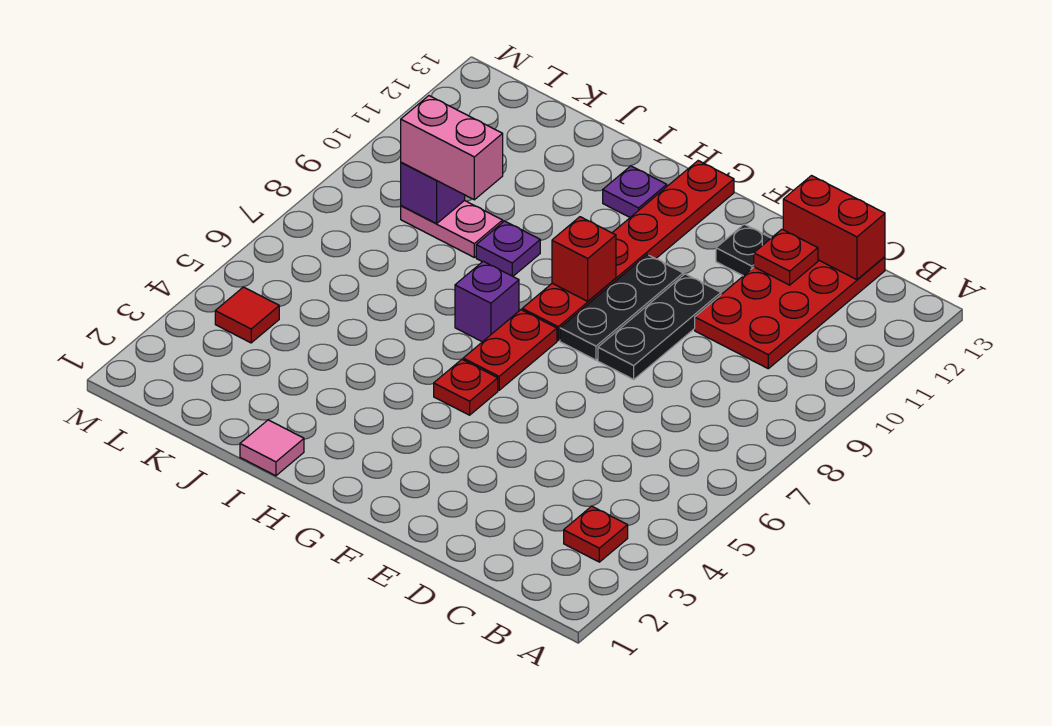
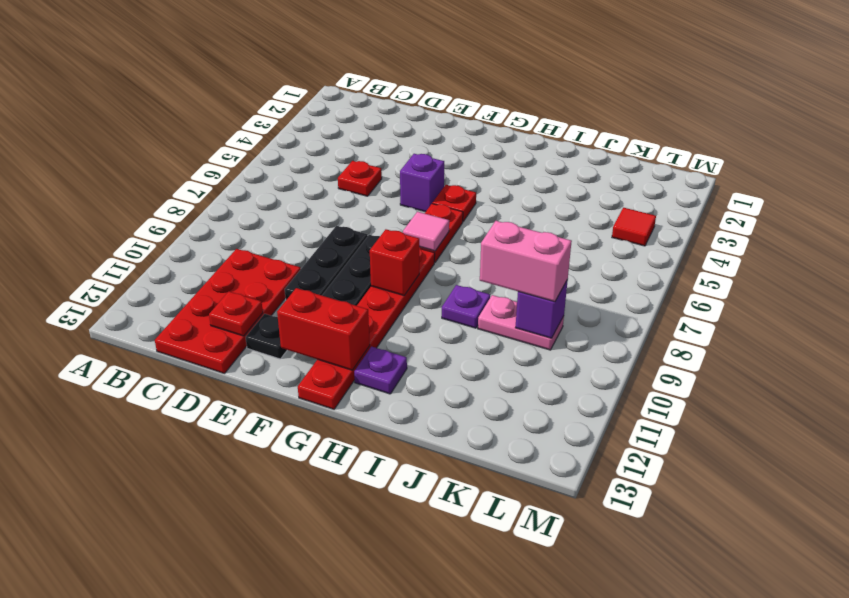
red 1x1 plate [564,506,628,562] -> red 1x1 plate moved to [338,161,382,196]
red 1x2 brick [783,176,885,280] -> red 1x2 brick moved to [277,288,370,370]
purple 1x1 brick [455,261,519,342] -> purple 1x1 brick moved to [400,154,444,212]
pink 1x1 tile [240,420,304,476] -> pink 1x1 tile moved to [403,212,449,251]

